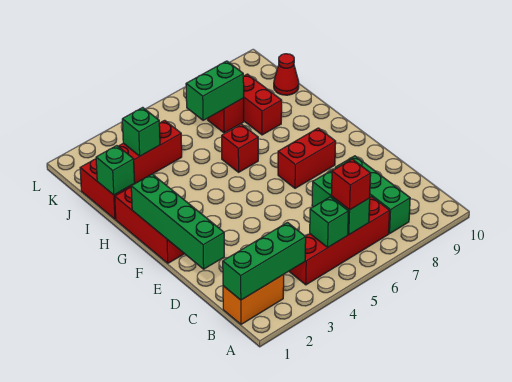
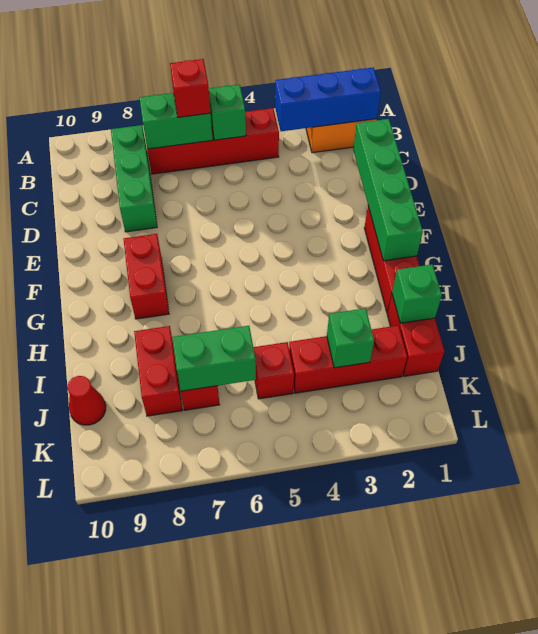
green 1x3 brick [223,223,306,300] -> blue 1x3 brick [275,68,381,131]
green 1x2 brick [312,170,370,235] -> green 1x2 brick turned to [140,93,213,149]
red 1x2 brick [278,128,336,188] -> red 1x2 brick turned to [123,234,169,319]
red 1x1 brick [222,124,258,172] -> red 1x1 brick moved to [253,342,294,399]

